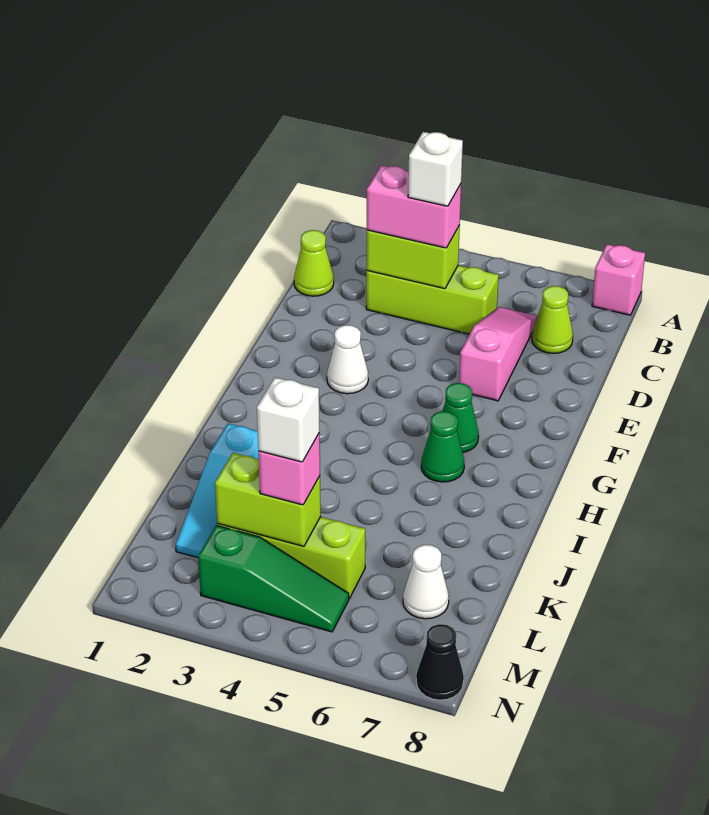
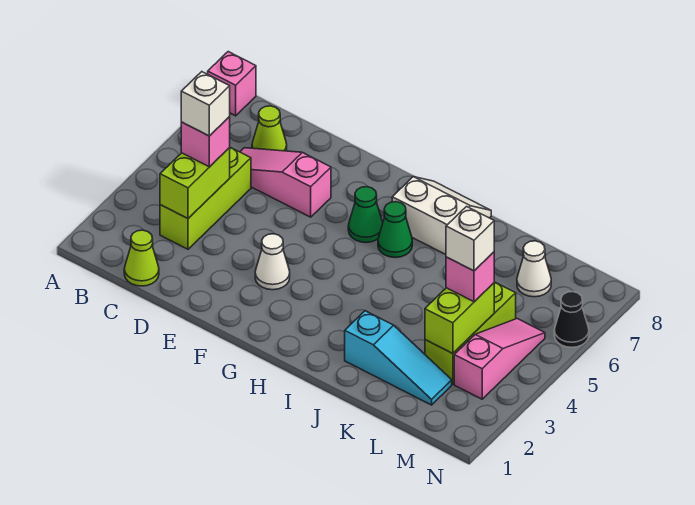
pink 1x2 brick [367,165,461,248] -> pink 1x1 brick [181,117,230,167]
none -> white 2x2 slope [392,177,491,254]
green 1x3 slope [198,525,349,632] -> pink 1x3 slope [454,319,545,399]
black 1x1 cone [416,624,464,700] -> black 1x1 cone moved to [554,292,589,347]

